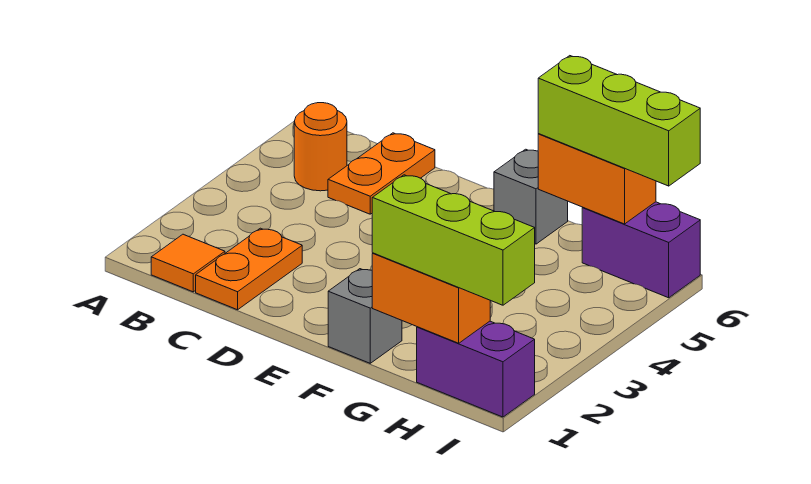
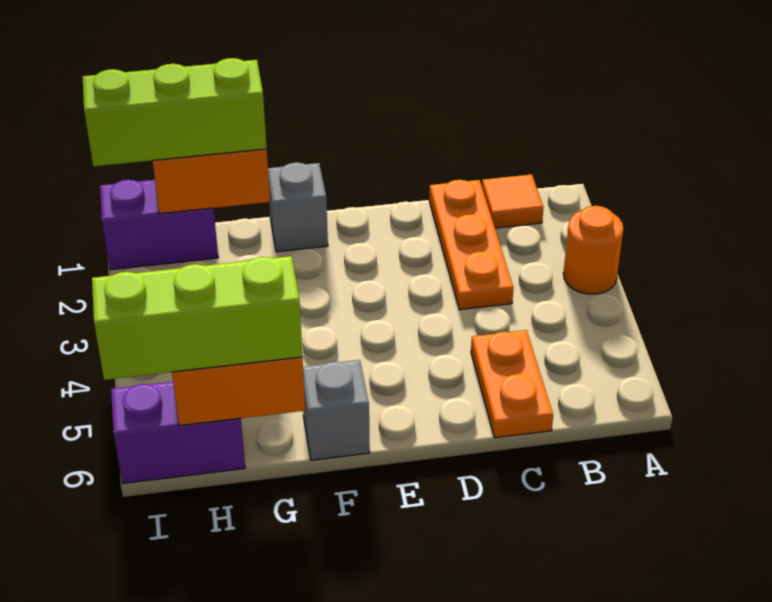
orange 1x1 round brick [294,103,347,191] -> orange 1x1 round brick moved to [563,206,623,294]
orange 1x2 plate [196,228,302,310] -> orange 1x3 plate [429,180,514,310]

